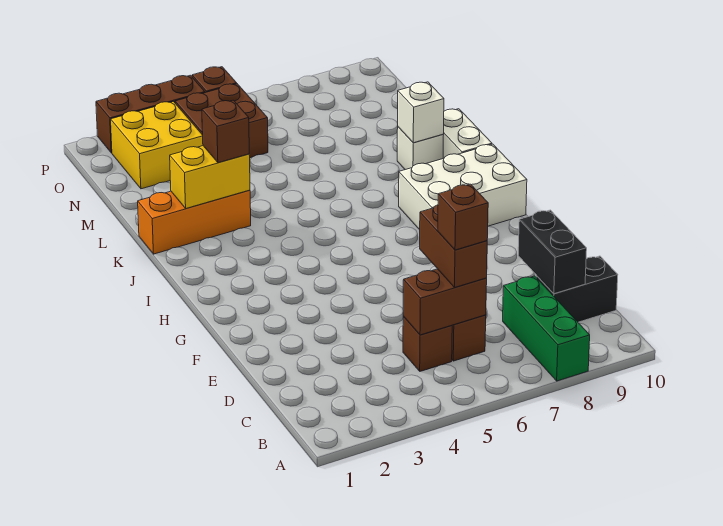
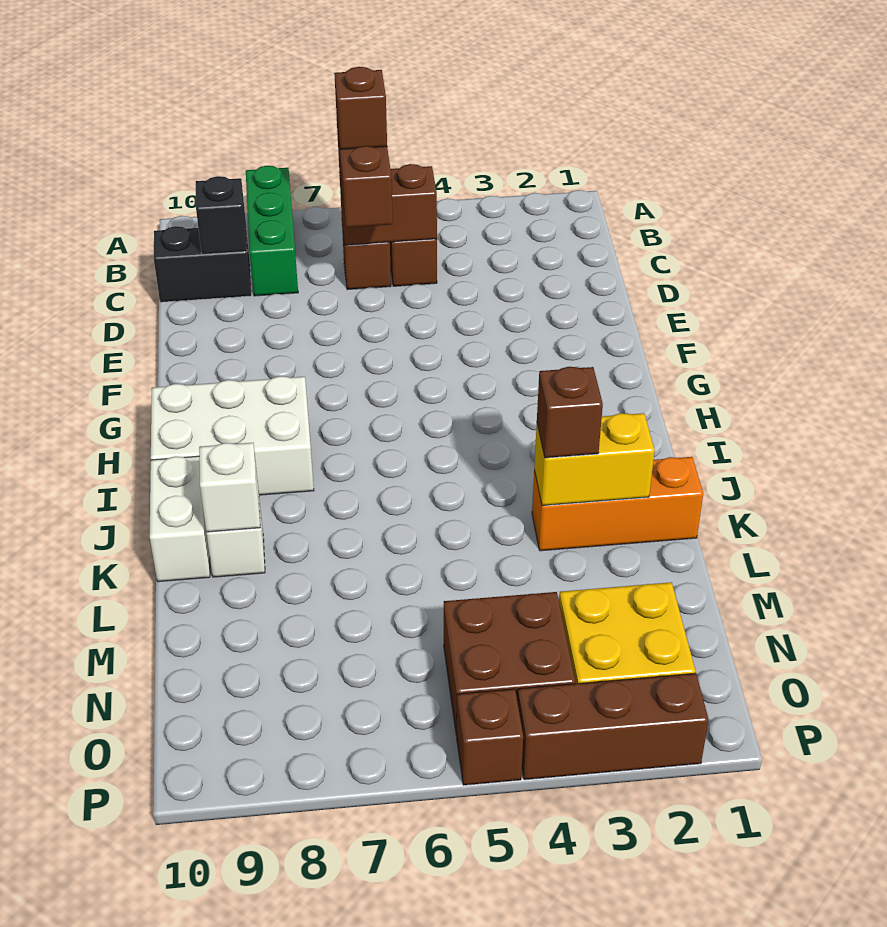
black 1x2 brick [518,210,587,294] -> black 1x1 brick [196,176,247,254]

